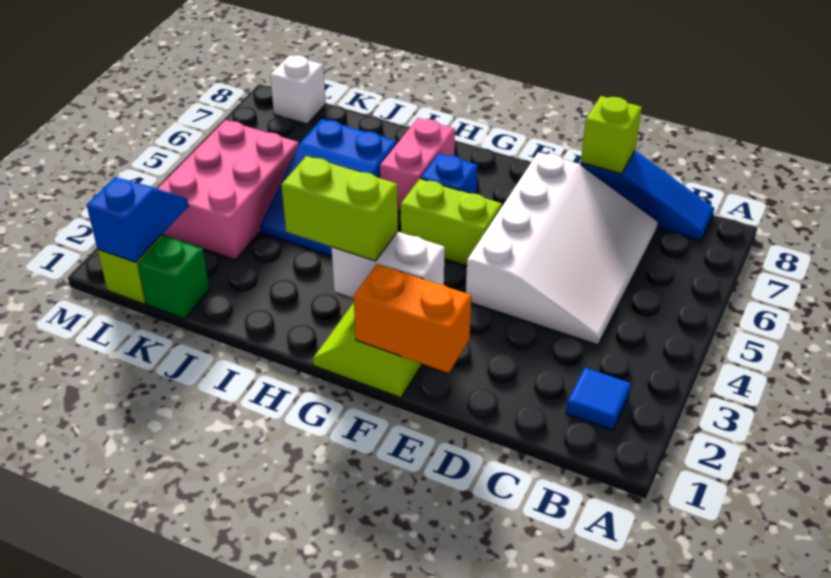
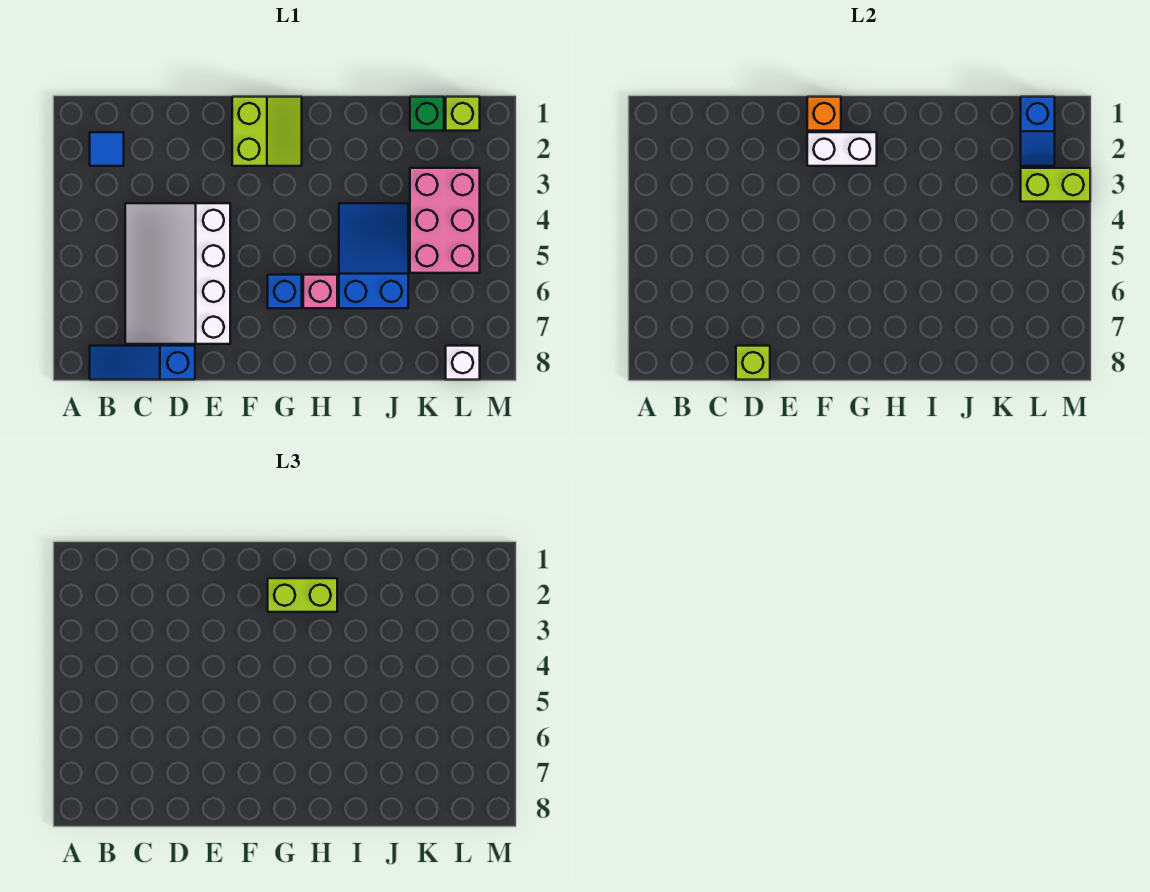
orange 1x2 brick [354,264,471,373] -> orange 1x1 brick [807,97,841,131]
lime 1x2 brick [401,179,502,266] -> lime 1x2 brick moved to [1021,168,1090,202]
pink 1x2 brick [380,118,455,212] -> pink 1x1 brick [303,275,337,308]

